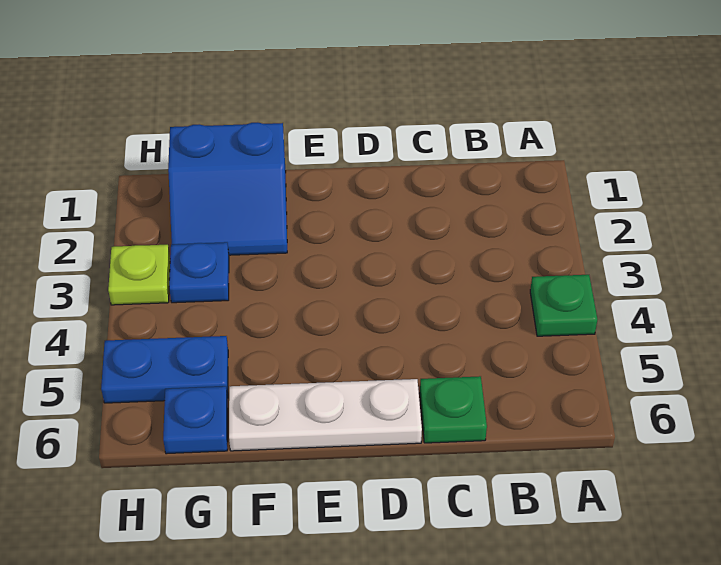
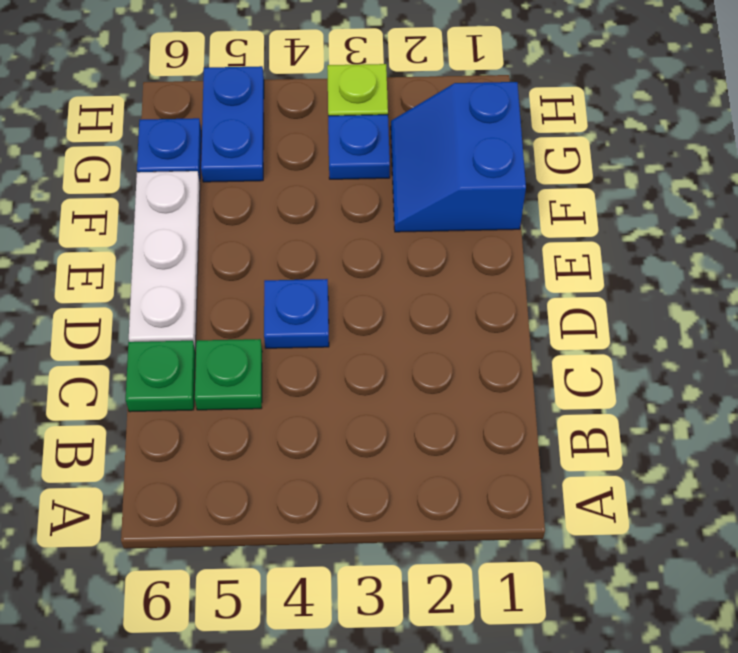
green 1x1 plate [530,275,598,336] -> green 1x1 plate moved to [195,339,262,410]
none -> blue 1x1 plate [264,279,329,348]

